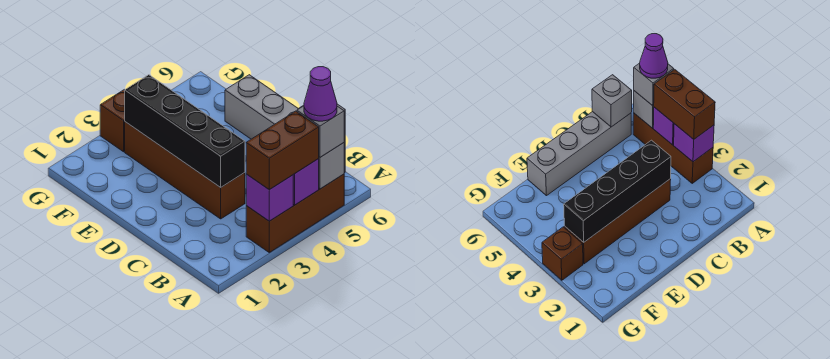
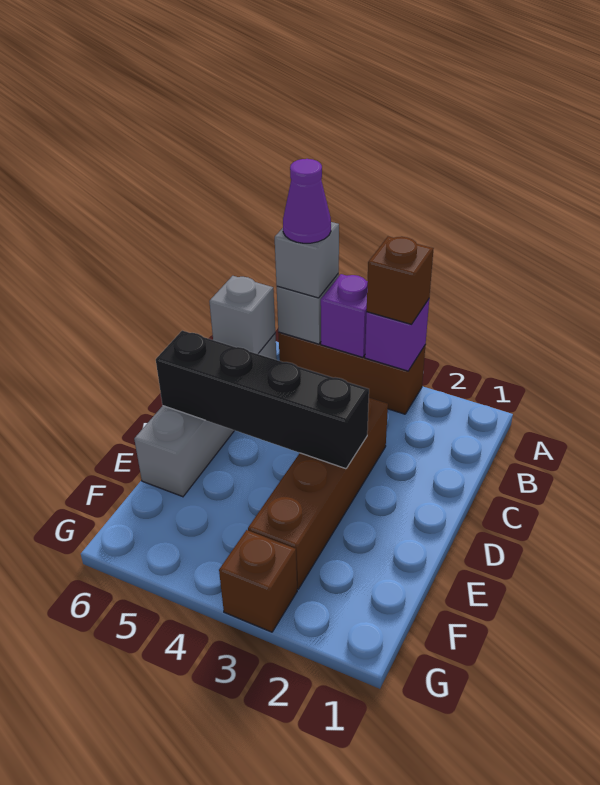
brown 1x2 brick [246,111,319,190] -> brown 1x1 brick [367,237,434,324]
black 1x4 brick [125,75,245,187] -> black 1x4 brick turned to [156,331,369,469]

